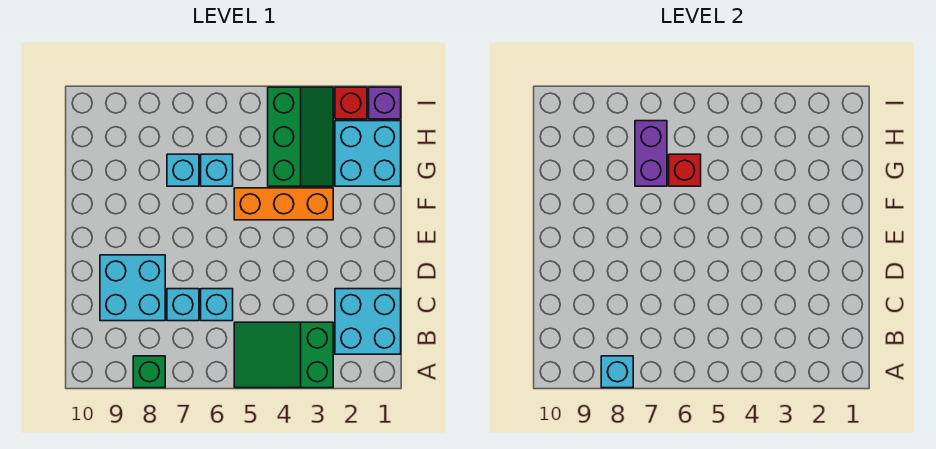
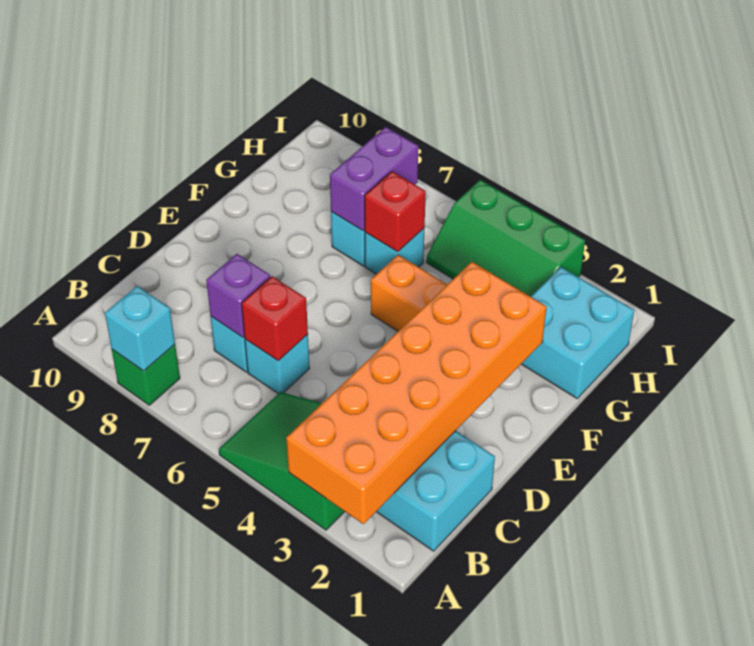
none -> orange 2x6 brick [286,262,546,524]
cyan 2x2 brick [100,255,165,321] -> none
green 2x3 slope [268,87,333,186] -> green 2x3 slope turned to [426,180,585,297]
purple 1x1 brick [369,87,401,119] -> purple 1x1 brick moved to [206,254,270,337]
red 1x1 brick [335,87,367,119] -> red 1x1 brick moved to [242,276,308,361]

